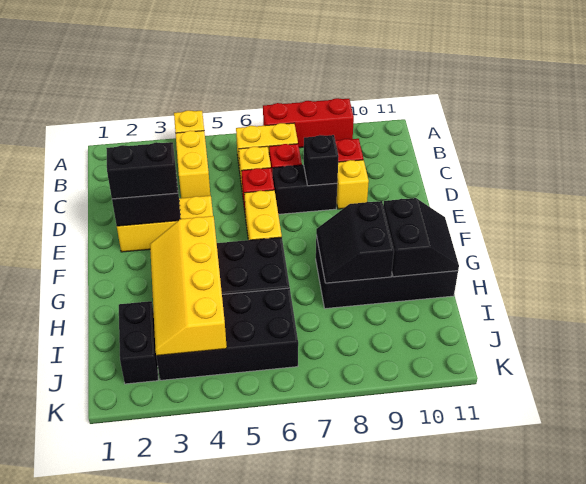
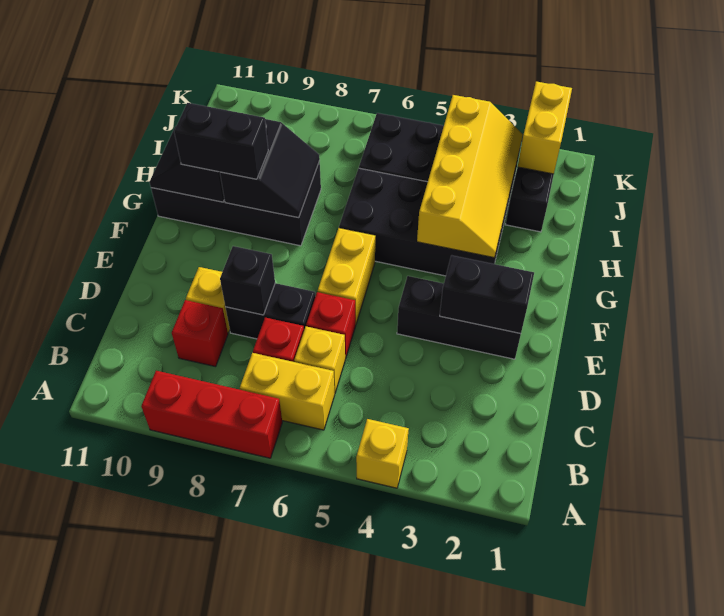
yellow 1x2 brick [176,131,210,198] -> yellow 1x2 brick moved to [518,82,572,174]
yellow 1x3 brick [117,196,213,252] -> black 1x3 brick [397,276,521,359]
black 1x2 brick [106,142,178,199] -> black 1x2 brick moved to [174,103,268,179]

